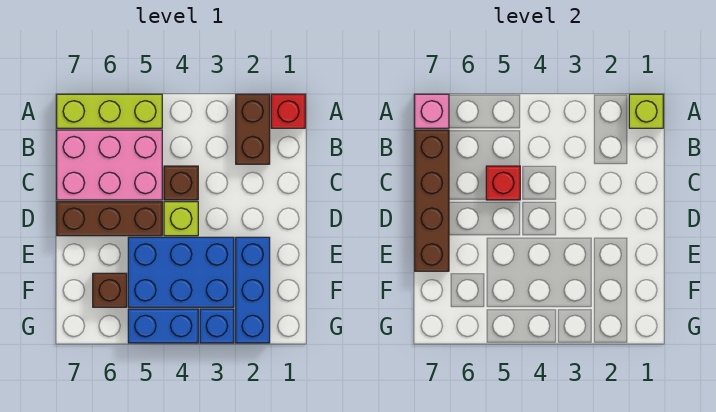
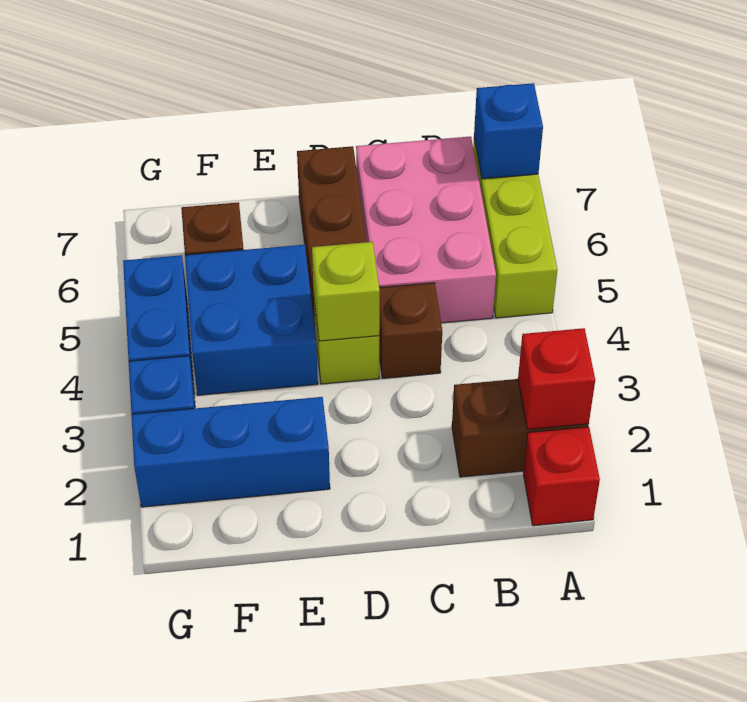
lime 1x1 brick [629,94,663,128] -> lime 1x1 brick moved to [312,242,380,341]
pink 1x1 brick [415,94,449,128] -> blue 1x1 brick [474,83,543,179]
brown 1x4 brick [415,130,449,271] -> none
red 1x1 brick [486,166,520,200] -> red 1x1 brick moved to [518,328,595,429]
blue 2x3 brick [128,237,234,307] -> blue 2x2 brick [185,245,318,395]

